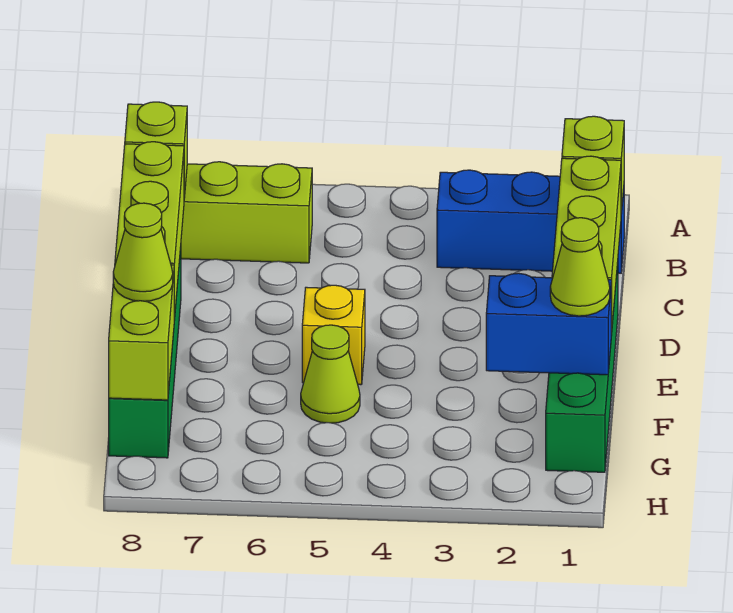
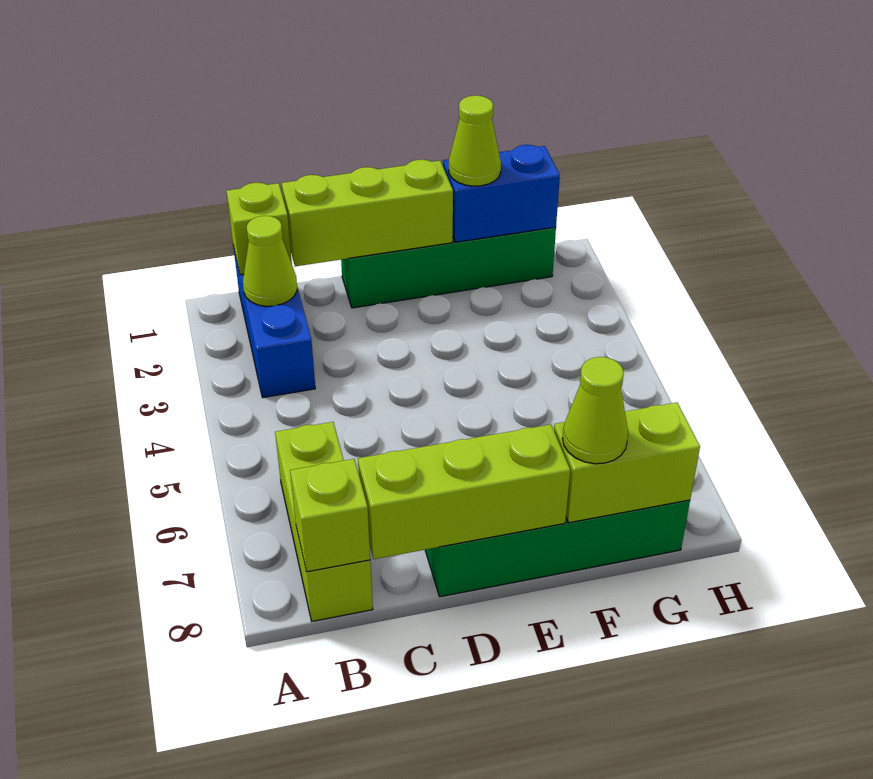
yellow 1x1 brick [302,285,365,385] -> none
blue 1x2 brick [486,273,611,375] -> blue 1x2 brick turned to [443,145,560,242]
lime 1x1 cone [301,325,360,423] -> lime 1x1 cone moved to [243,216,297,306]

